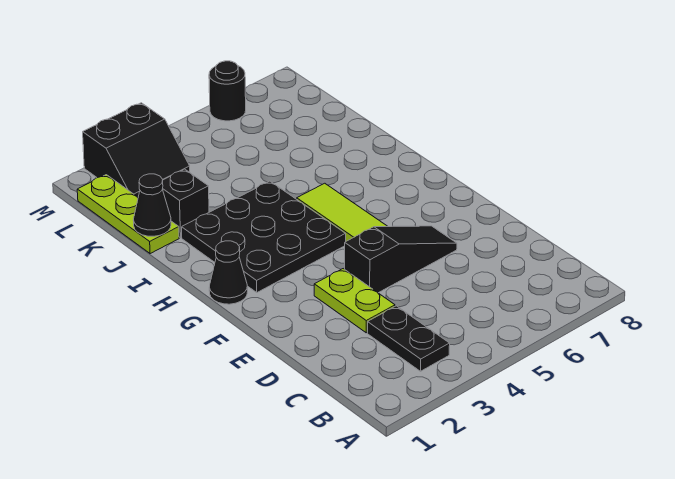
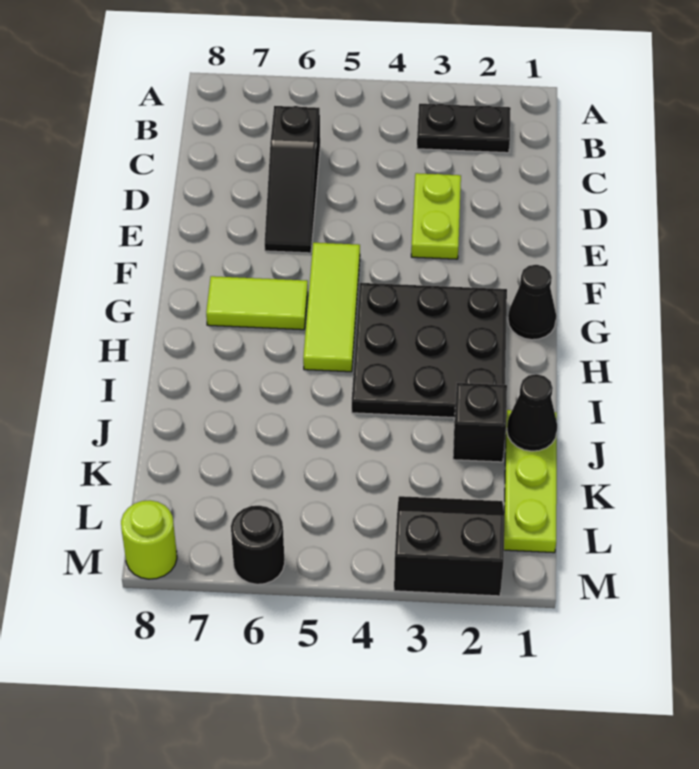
black 1x2 plate [367,306,450,371] -> black 1x2 plate turned to [417,104,511,153]
black 1x3 slope [345,226,457,293] -> black 1x3 slope turned to [265,106,320,253]
none -> lime 1x2 tile [206,276,308,330]
none -> lime 1x1 round brick [121,500,177,579]

